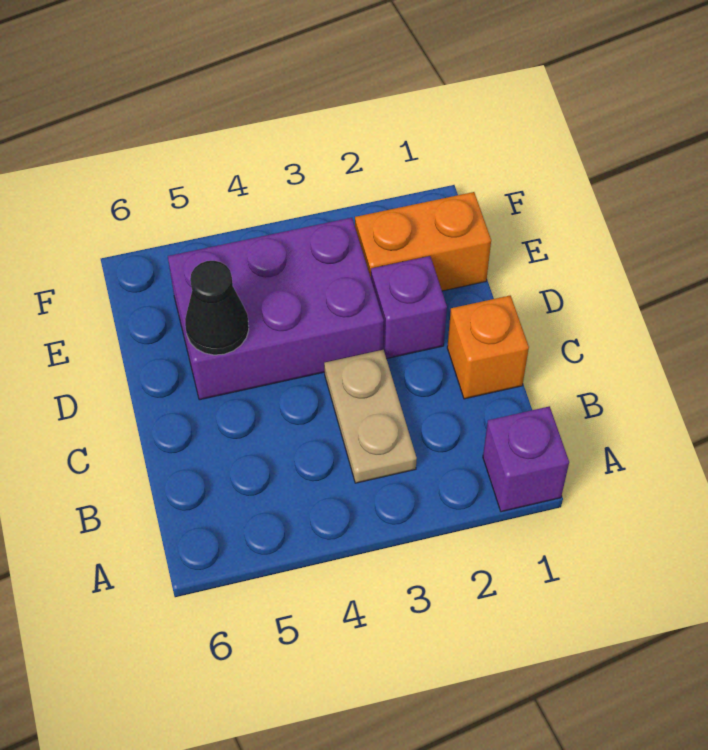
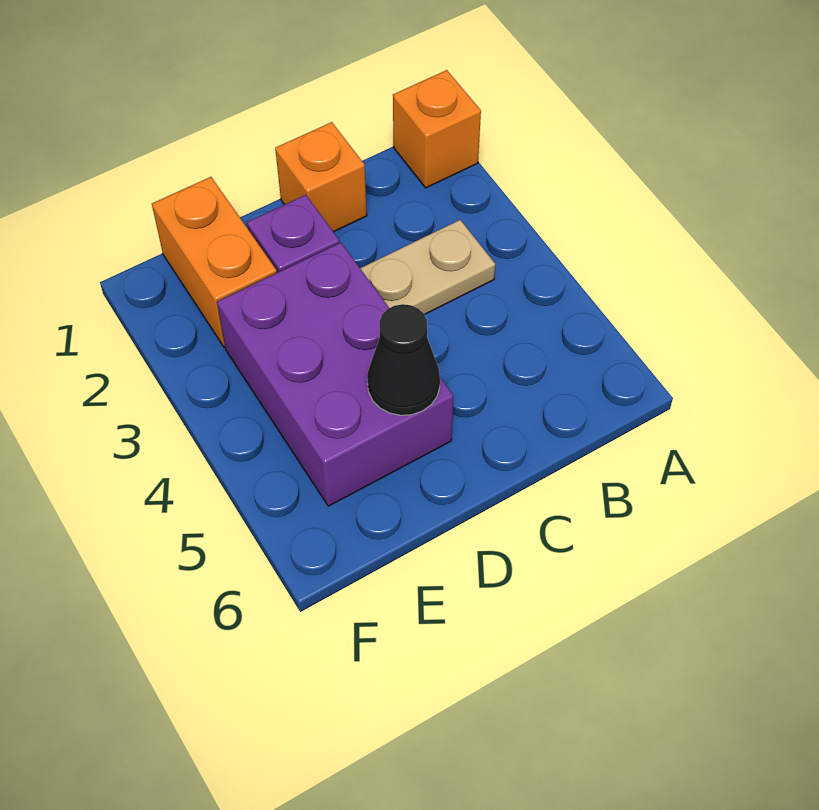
purple 1x1 brick [483,406,569,512] -> orange 1x1 brick [393,70,481,188]

